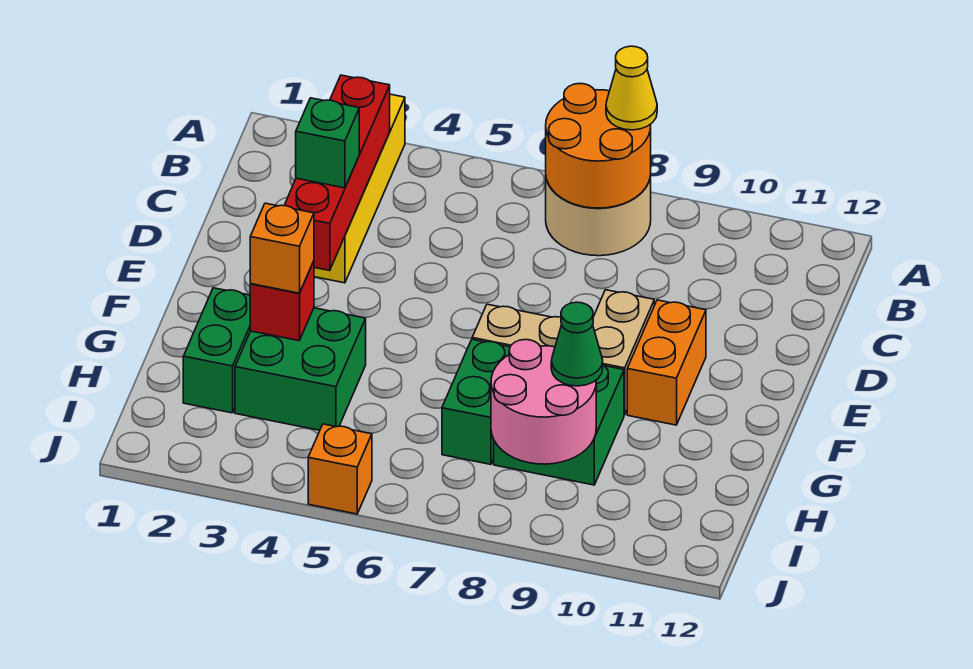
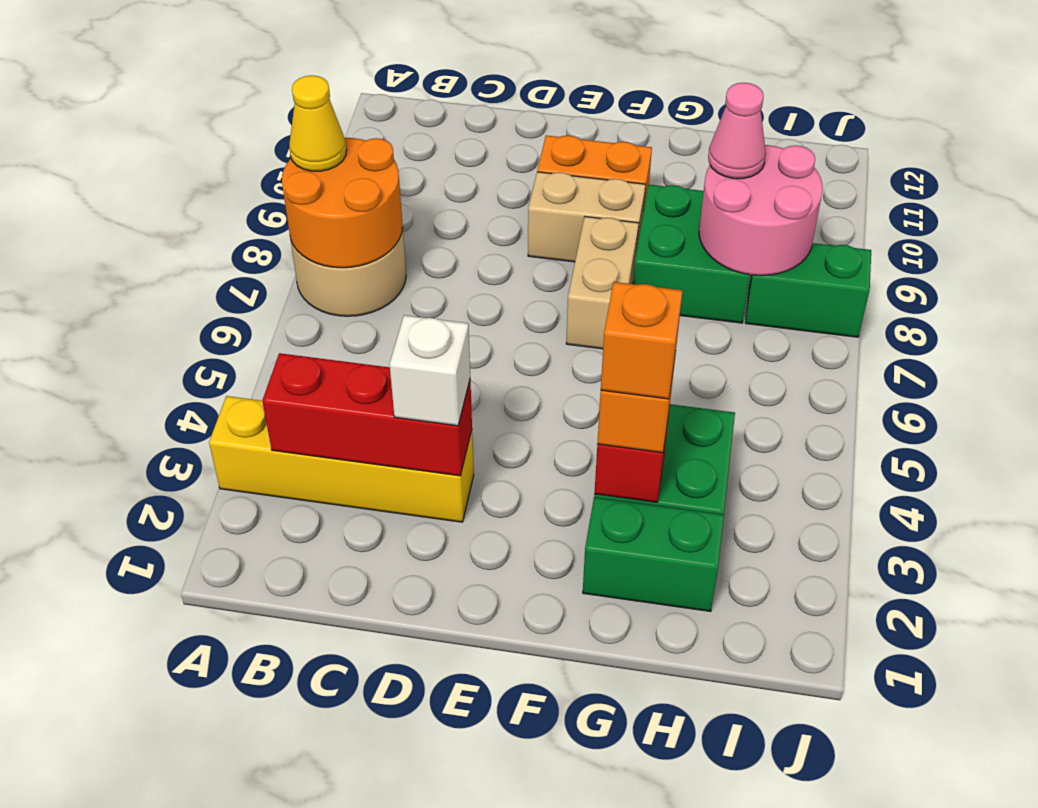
red 1x4 brick [284,75,390,271] -> red 1x3 brick [262,353,472,476]
green 1x1 brick [296,98,359,188] -> white 1x1 brick [390,315,470,426]
green 1x2 brick [442,339,510,464] -> green 1x2 brick moved to [745,243,871,337]
green 1x1 cone [551,302,603,386] -> pink 1x1 cone [708,83,766,179]
orange 1x1 brick [308,424,372,514] -> orange 1x1 brick moved to [601,282,683,399]

